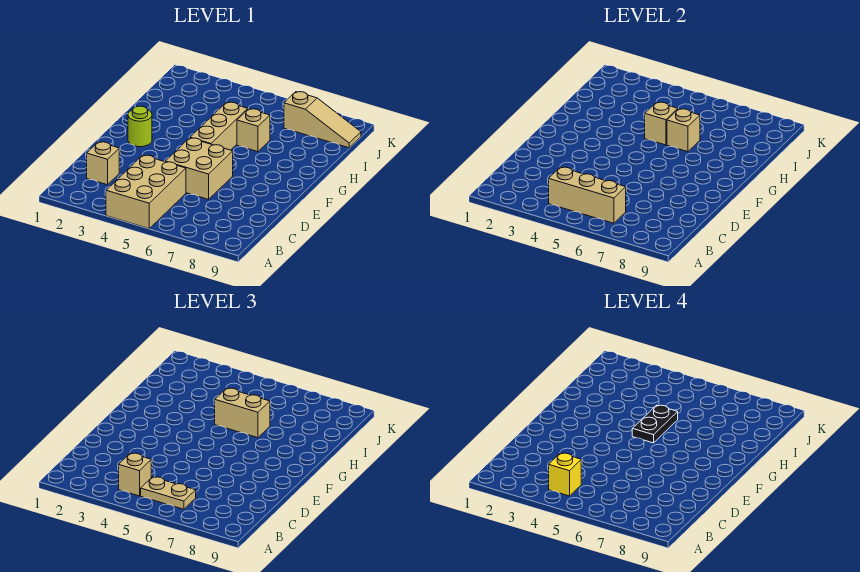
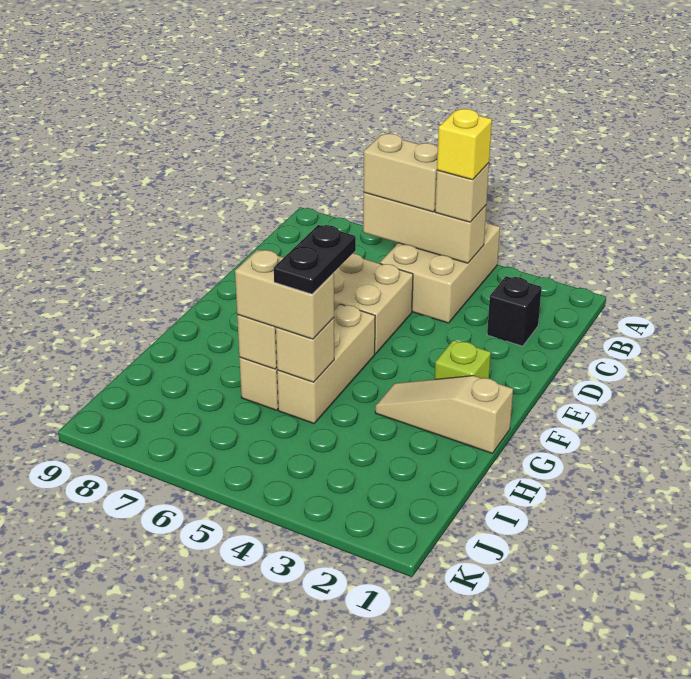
tan 1x2 plate [141,477,196,509] -> tan 1x2 brick [364,134,438,212]
tan 1x1 brick [87,142,119,185] -> black 1x1 brick [487,276,542,346]
lime 1x1 round brick [128,106,152,147] -> lime 1x1 brick [435,340,491,379]
tan 1x3 slope [284,92,361,148] -> tan 1x3 slope moved to [375,376,513,453]

